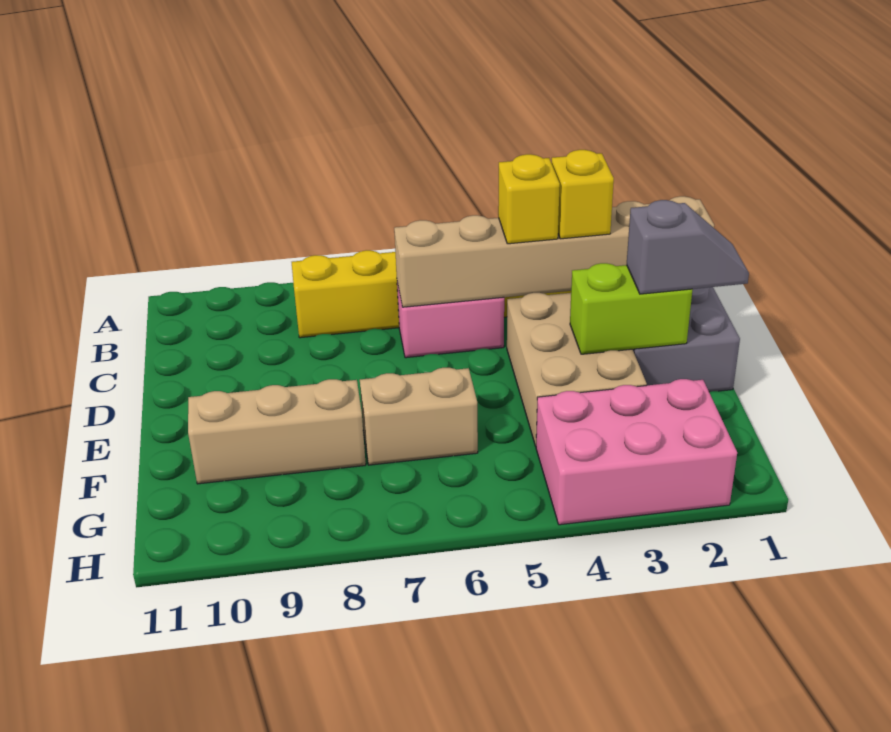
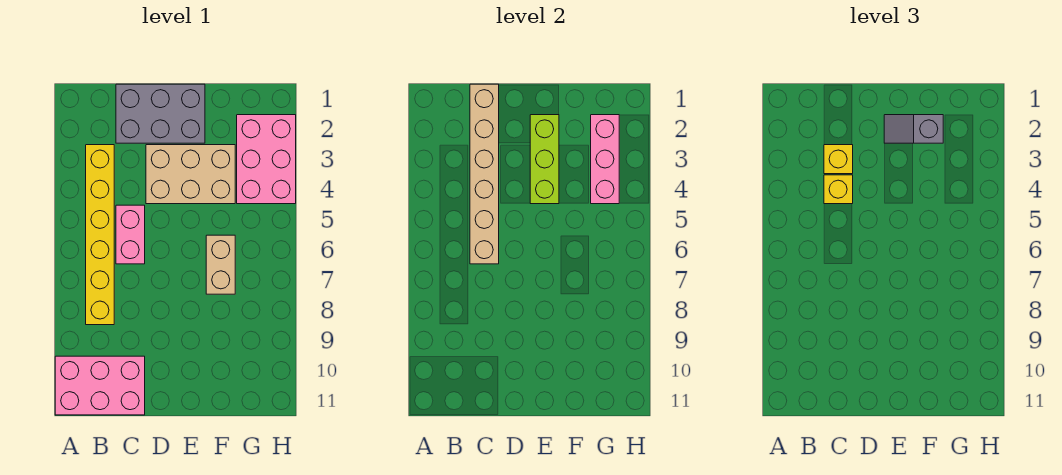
none -> pink 2x3 brick [55,356,145,415]
grey 1x2 slope [627,200,749,294] -> grey 1x2 slope turned to [884,115,943,143]
lime 1x2 brick [570,263,692,354] -> lime 1x3 brick [530,115,559,204]
tan 1x3 brick [188,379,366,484] -> none
none -> pink 1x3 brick [591,115,619,204]

